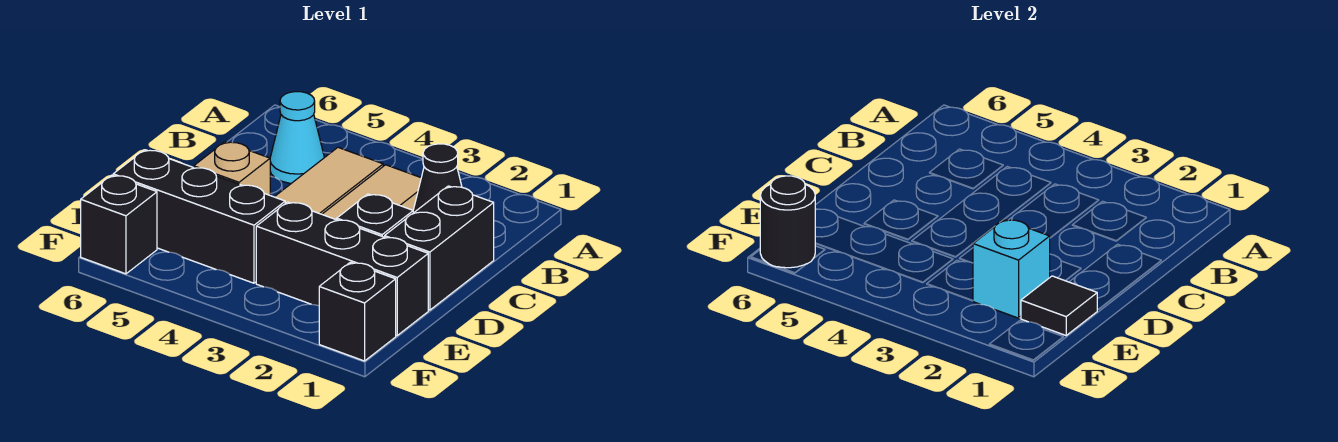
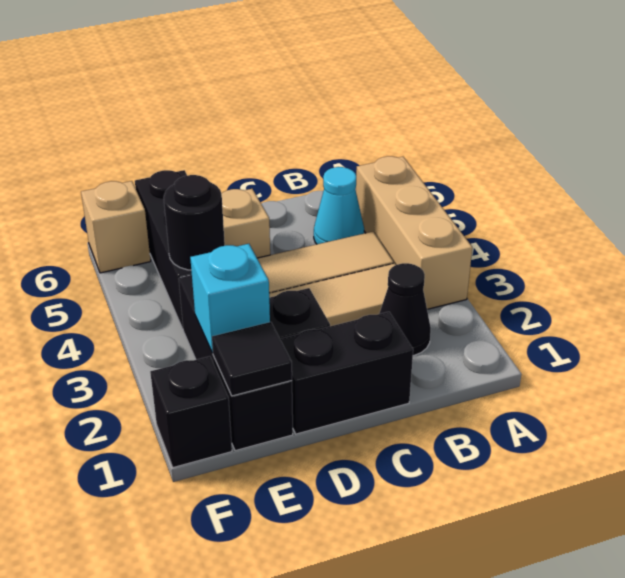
none -> tan 1x3 brick [356,156,472,309]
black 1x1 brick [81,175,157,274] -> tan 1x1 brick [81,181,151,273]
black 1x1 round brick [760,176,815,268] -> black 1x1 round brick moved to [164,175,225,270]

